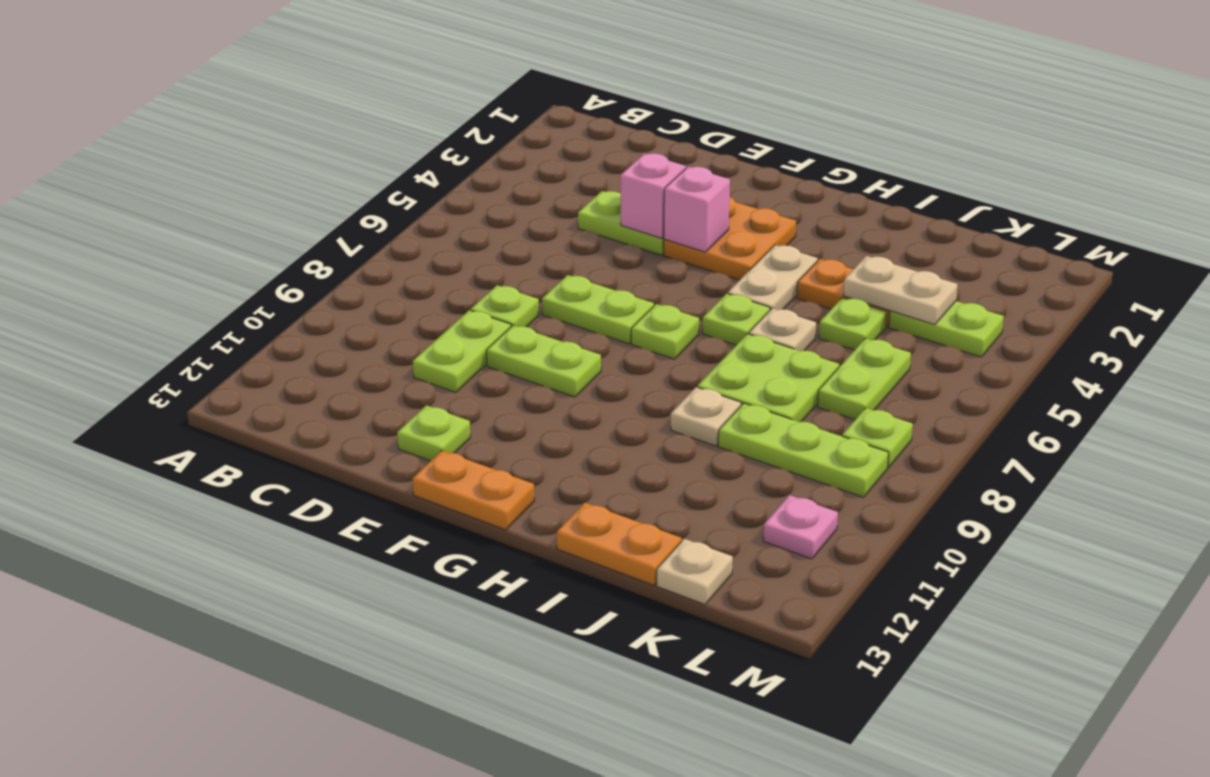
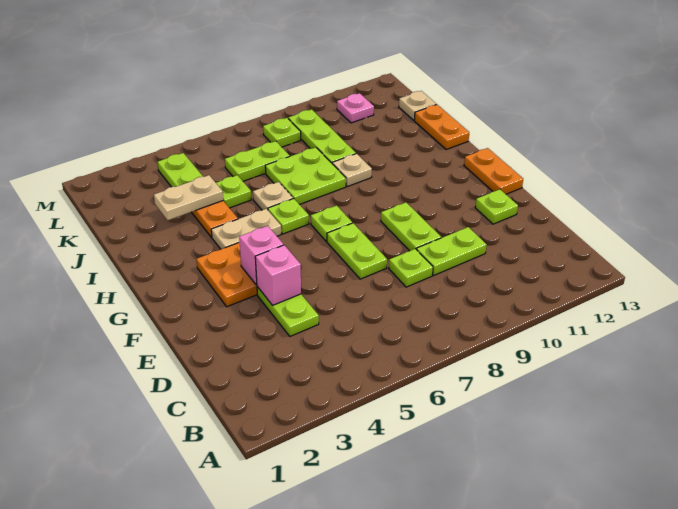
tan 1x2 plate [843,256,958,325] -> tan 1x2 plate turned to [154,175,223,220]

